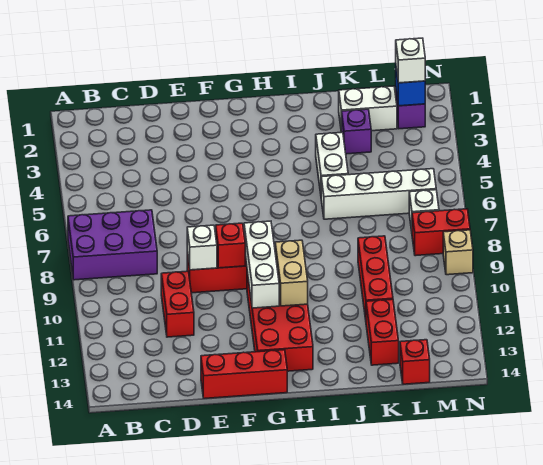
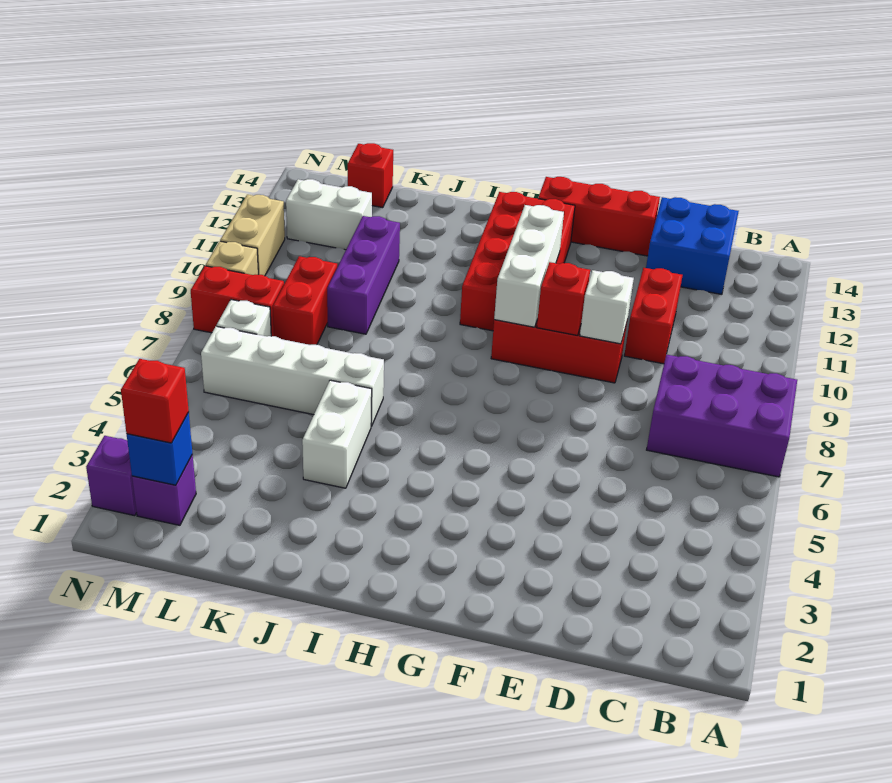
none -> blue 2x2 brick [646,197,739,294]
tan 1x2 brick [275,240,308,306] -> tan 1x2 brick moved to [220,195,285,276]
white 1x2 brick [339,86,397,132] -> white 1x2 brick moved to [286,179,372,250]
purple 1x1 brick [342,109,371,154] -> purple 1x1 brick moved to [86,436,137,516]
red 1x3 brick [358,236,393,319] -> purple 1x3 brick [327,216,400,334]
red 1x2 brick [366,299,399,365] -> red 1x2 brick moved to [273,256,337,345]
white 1x1 brick [396,38,425,83] -> red 1x1 brick [121,359,189,443]

